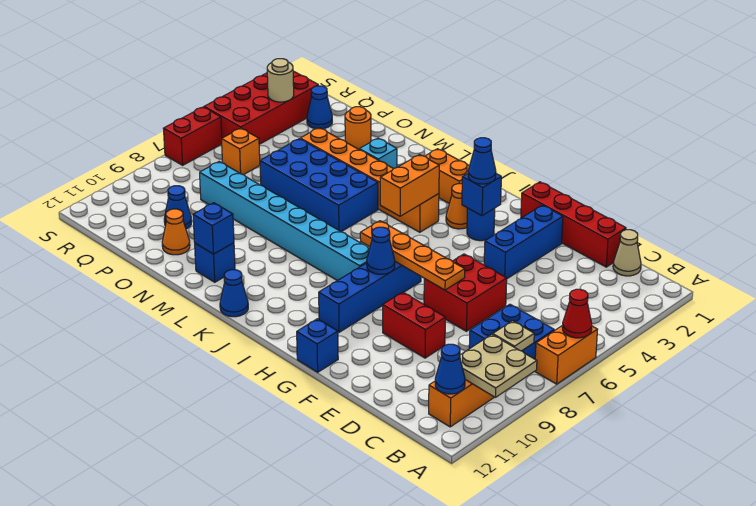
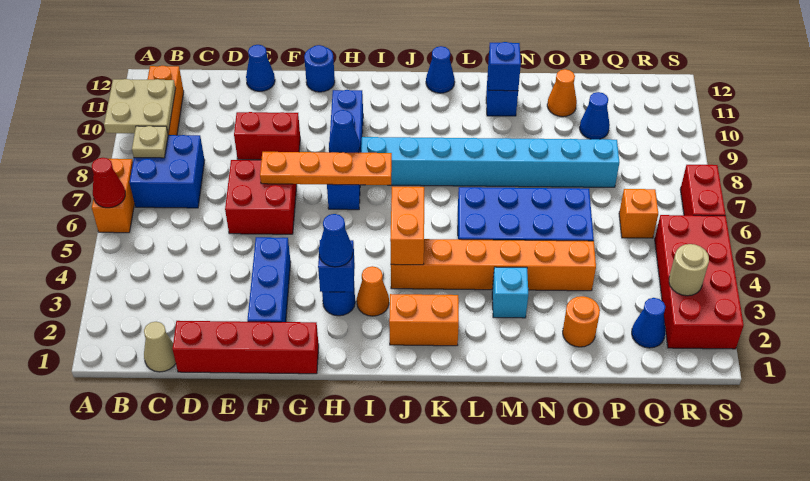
blue 1x1 cone [435,344,465,394] -> blue 1x1 cone moved to [246,45,275,91]
blue 1x1 brick [297,319,338,372] -> blue 1x1 round brick [304,45,335,92]

